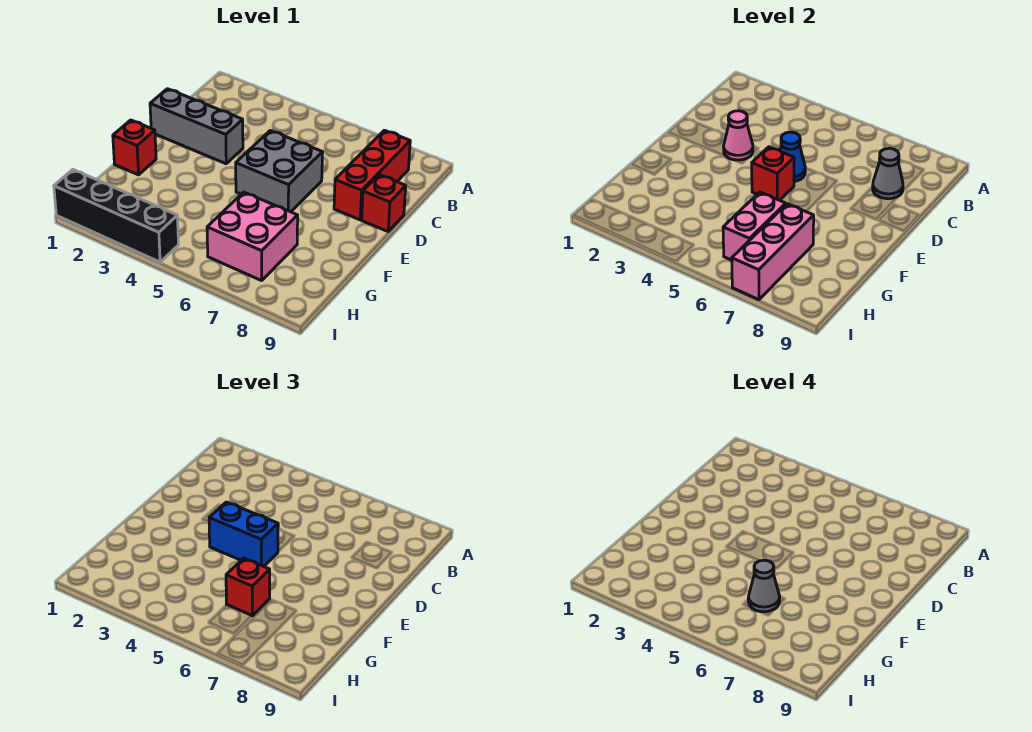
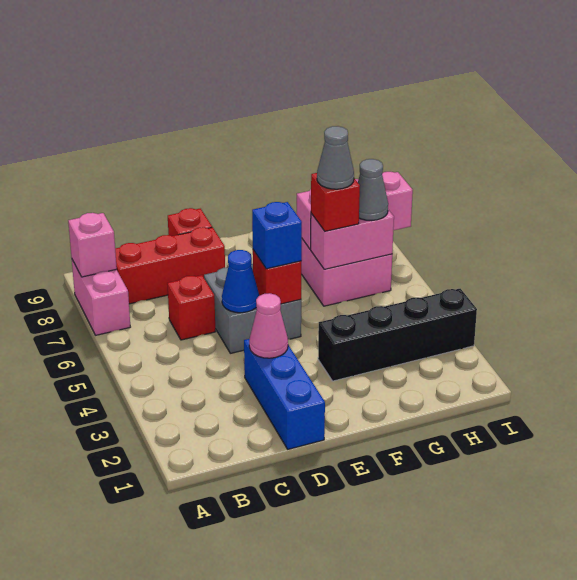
none -> pink 1x2 brick [72,260,130,335]
none -> pink 1x1 brick [68,213,117,277]
grey 1x1 cone [873,148,903,199] -> grey 1x1 cone moved to [358,159,388,221]
grey 1x3 brick [150,89,243,164] -> blue 1x3 brick [244,339,325,449]
blue 1x2 brick [209,502,278,566] -> blue 1x1 brick [252,202,302,269]
red 1x1 brick [113,120,156,175] -> red 1x1 brick moved to [167,275,216,340]
black 1x4 brick [54,170,178,262] -> black 1x4 brick turned to [318,289,477,381]

